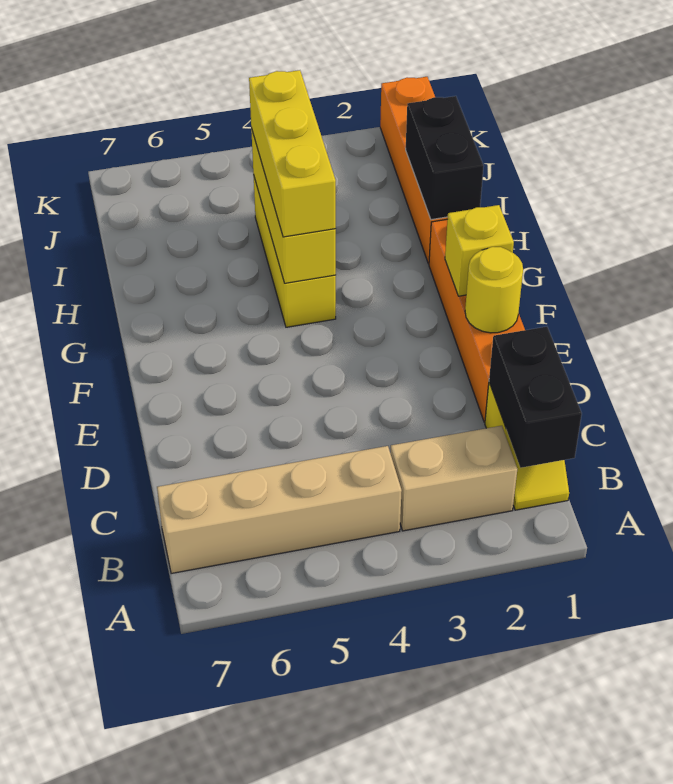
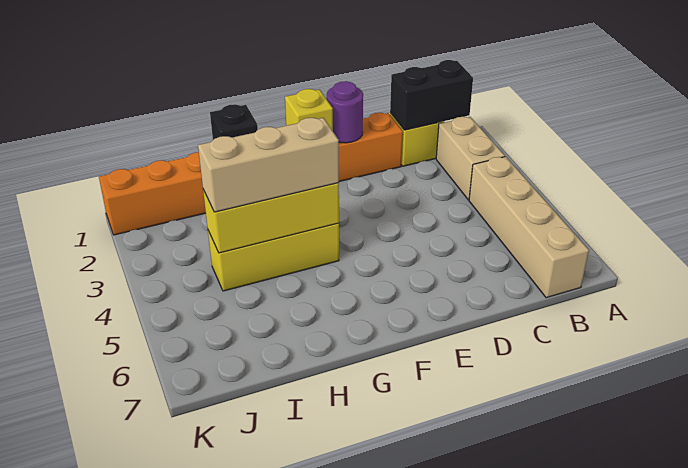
yellow 1x1 round brick [465,247,523,333] -> purple 1x1 round brick [327,81,363,143]
yellow 1x3 brick [249,70,336,237] -> tan 1x3 brick [198,118,339,212]
black 1x2 brick [406,96,484,220] -> black 1x1 brick [210,104,258,140]

